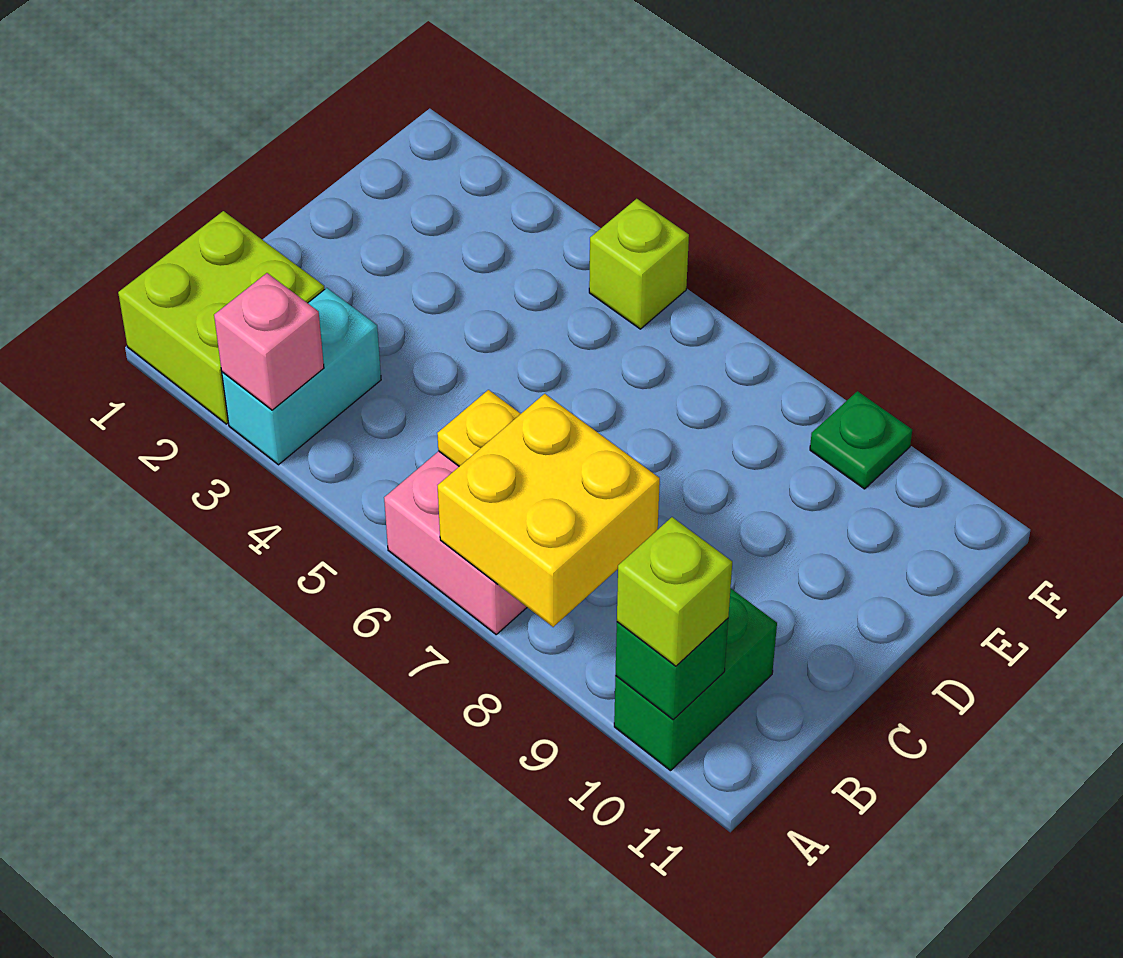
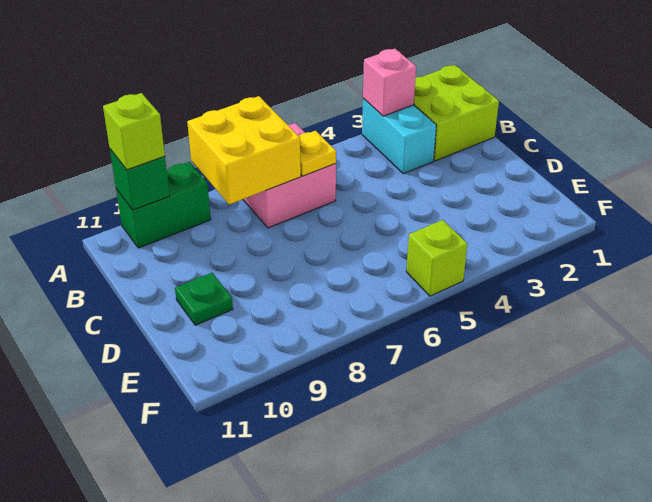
green 1x2 brick [614,589,777,771] -> green 1x2 brick turned to [116,162,211,248]
green 1x1 plate [810,391,912,489] -> green 1x1 plate moved to [175,273,233,325]

